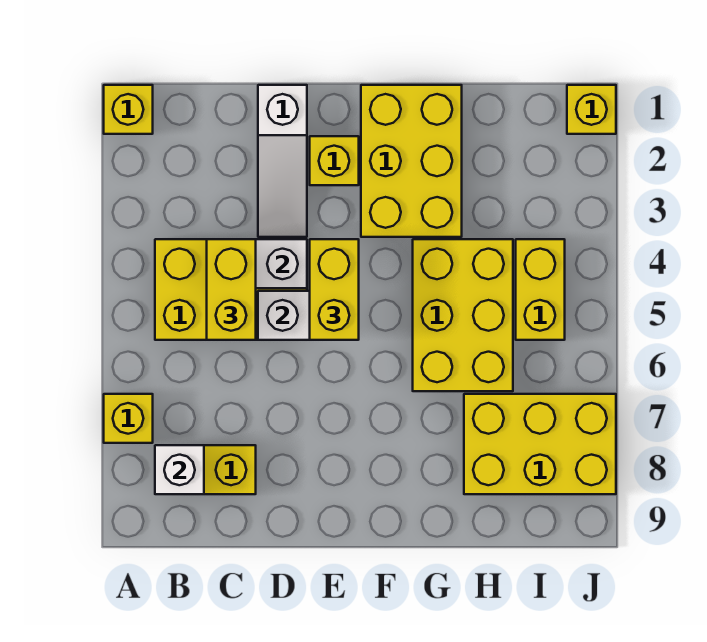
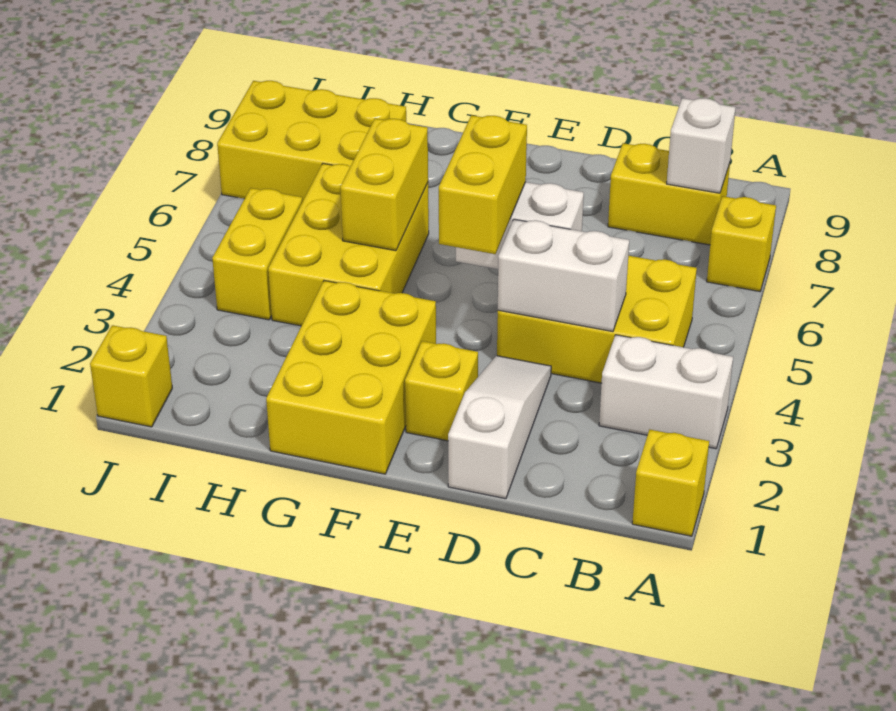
none -> white 1x2 brick [599,335,733,449]
yellow 1x2 brick [207,239,256,340] -> yellow 1x2 brick moved to [340,118,428,251]

